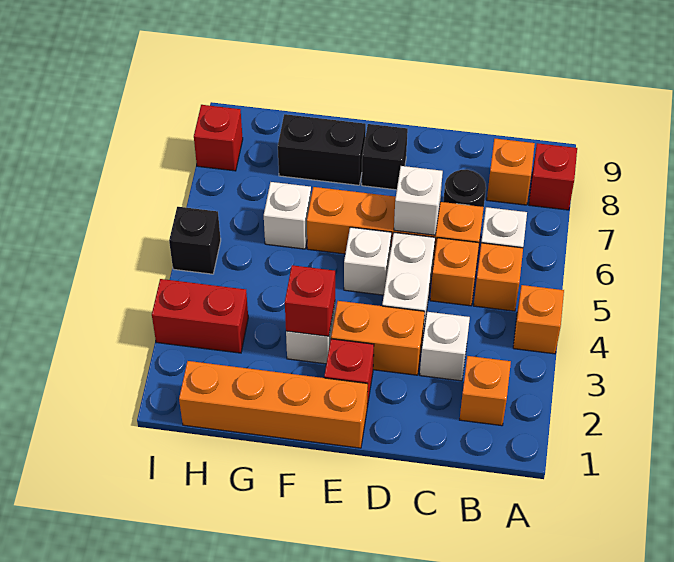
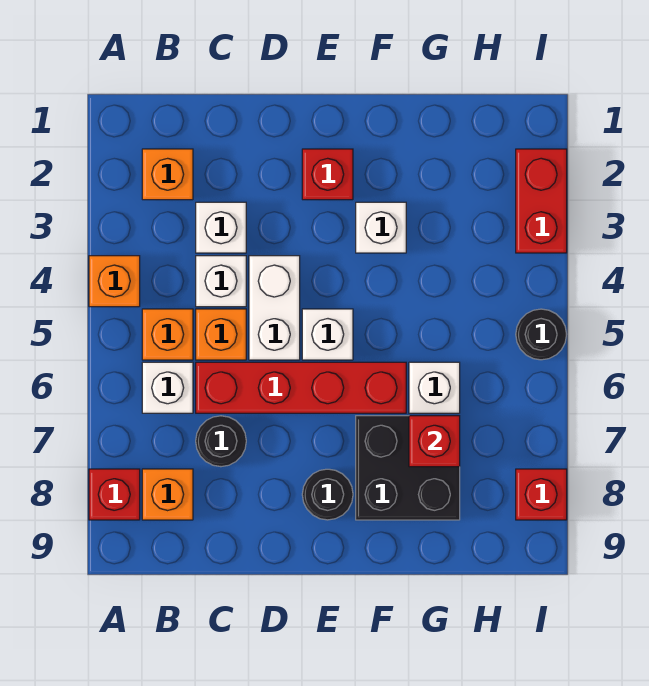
orange 1x4 brick [307,187,484,265] -> red 1x4 brick [196,362,406,413]
orange 1x2 brick [331,301,425,375] -> none
white 1x1 brick [394,166,443,235] -> white 1x1 brick moved to [196,256,246,307]
orange 1x4 brick [179,361,368,448] -> none
black 1x1 brick [362,124,408,190] -> black 1x1 round brick [302,469,353,520]
red 1x1 brick [285,265,335,336] -> red 1x1 brick moved to [409,416,460,467]
black 1x2 brick [278,114,366,185] -> black 2x2 brick [356,416,460,520]
red 1x2 brick [152,279,248,353] -> red 1x2 brick turned to [516,149,567,253]
black 1x1 brick [169,207,221,274] -> black 1x1 round brick [516,309,567,360]

